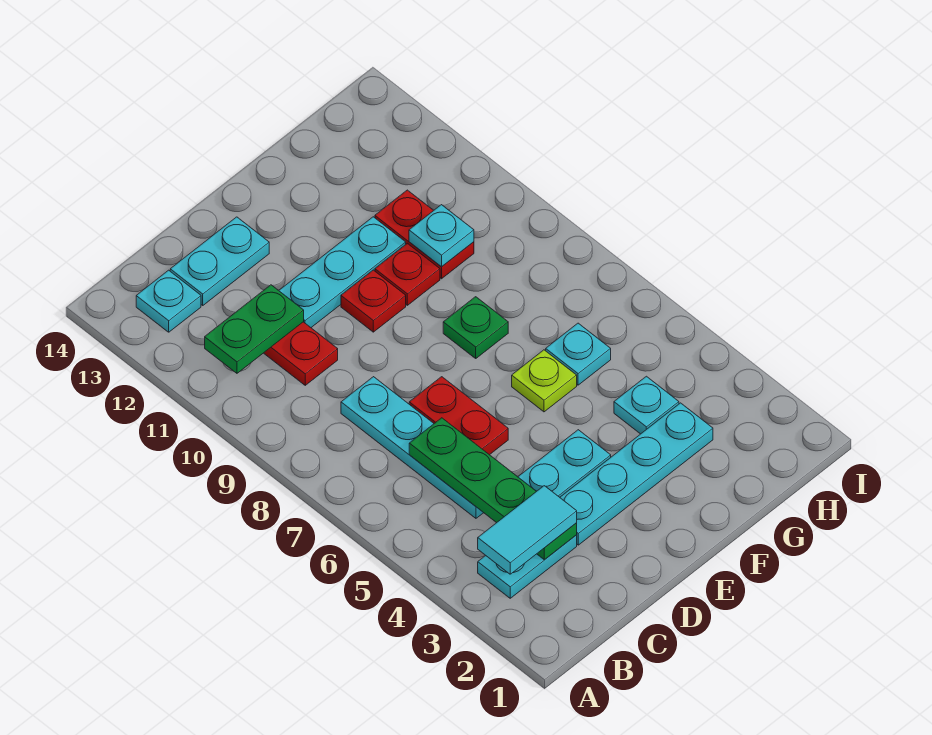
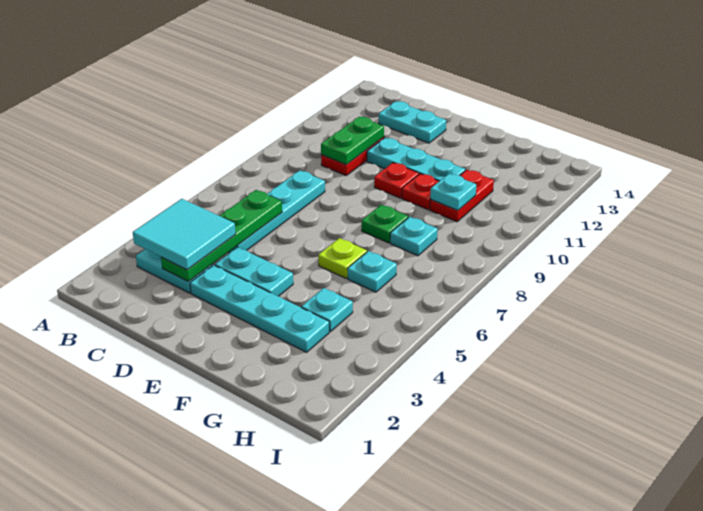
cyan 1x2 tile [478,486,577,574] -> cyan 2x2 tile [133,199,236,270]
green 1x2 plate [205,285,304,373] -> green 1x2 plate turned to [321,117,384,165]
cyan 1x1 plate [136,270,201,332] -> cyan 1x1 plate moved to [390,217,438,256]
red 1x2 plate [409,377,508,455] -> none

